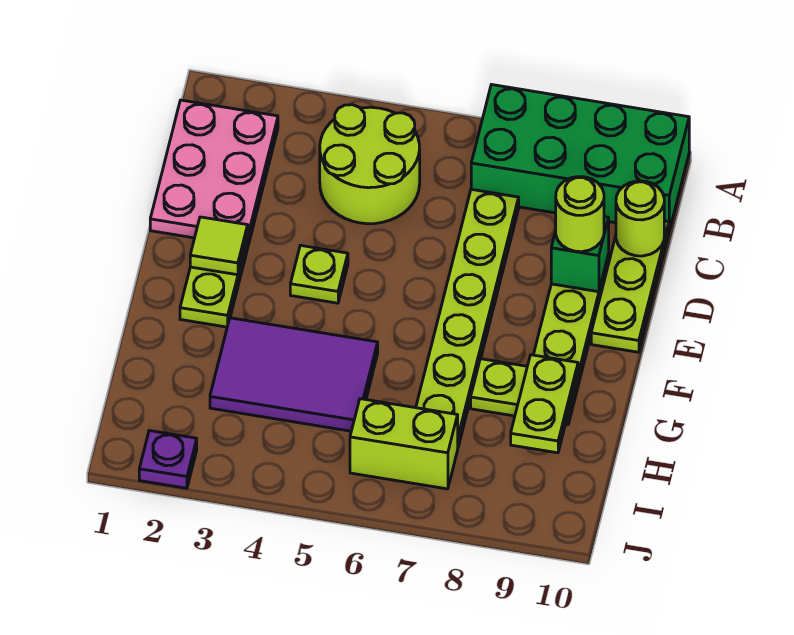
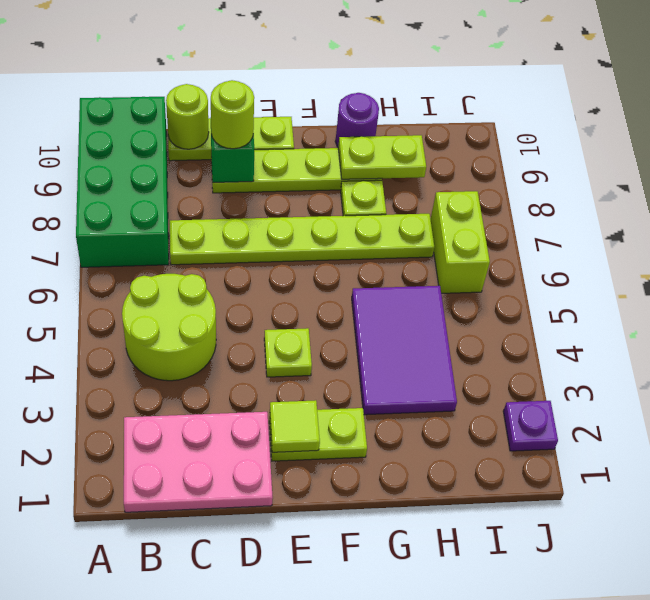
none -> purple 1x1 round brick [335,93,379,147]

